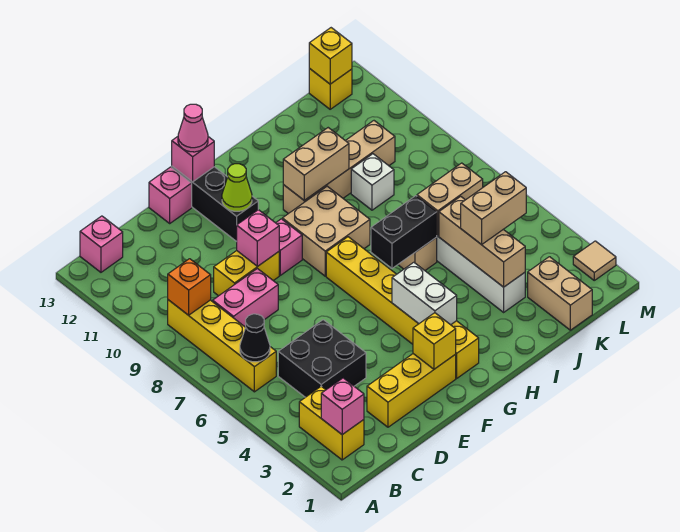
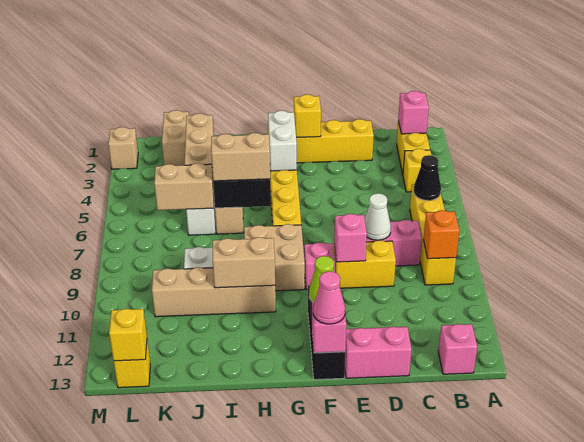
none -> yellow 1x1 brick [403,149,431,192]
black 2x2 brick [278,320,366,397] -> none
none -> white 1x1 cone [365,193,391,240]
pink 1x1 brick [149,167,192,223] -> pink 1x2 brick [345,327,412,378]
tan 1x2 brick [461,172,526,245] -> tan 1x2 brick moved to [211,133,270,181]
tan 1x1 tile [573,241,616,280] -> tan 1x1 brick [108,127,138,169]

